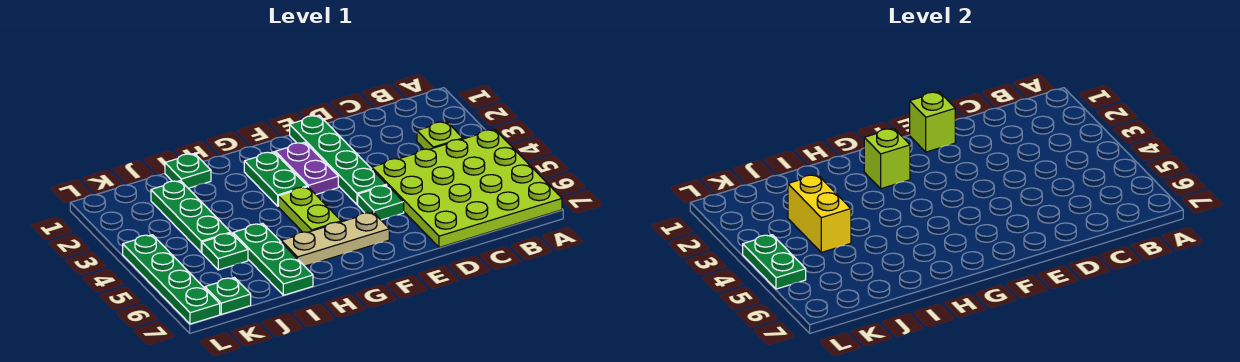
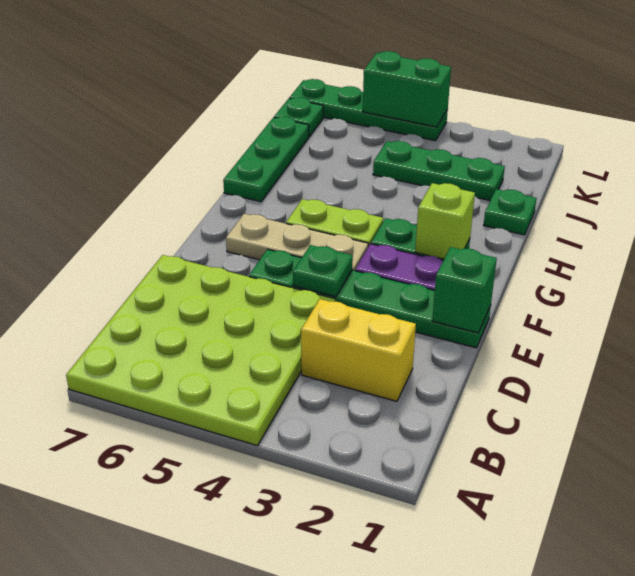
lime 1x1 plate [417,122,463,150] -> none
lime 1x1 brick [910,92,955,152] -> green 1x1 brick [432,247,497,333]
tan 1x3 plate [281,212,389,266] -> tan 1x3 plate turned to [226,214,368,271]
green 1x3 plate [233,223,313,295] -> green 1x3 plate turned to [223,117,309,202]
yellow 1x2 brick [788,174,851,252] -> yellow 1x2 brick moved to [301,299,416,401]
green 1x1 plate [202,233,248,270] -> green 1x1 plate moved to [293,245,353,297]
green 1x2 plate [743,235,806,289] -> green 1x2 brick [363,51,451,127]

